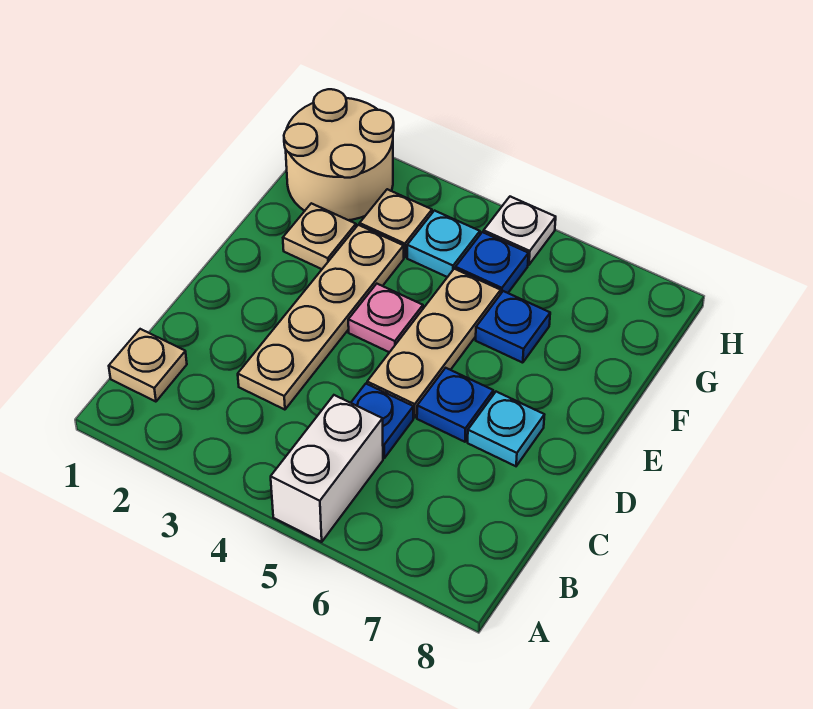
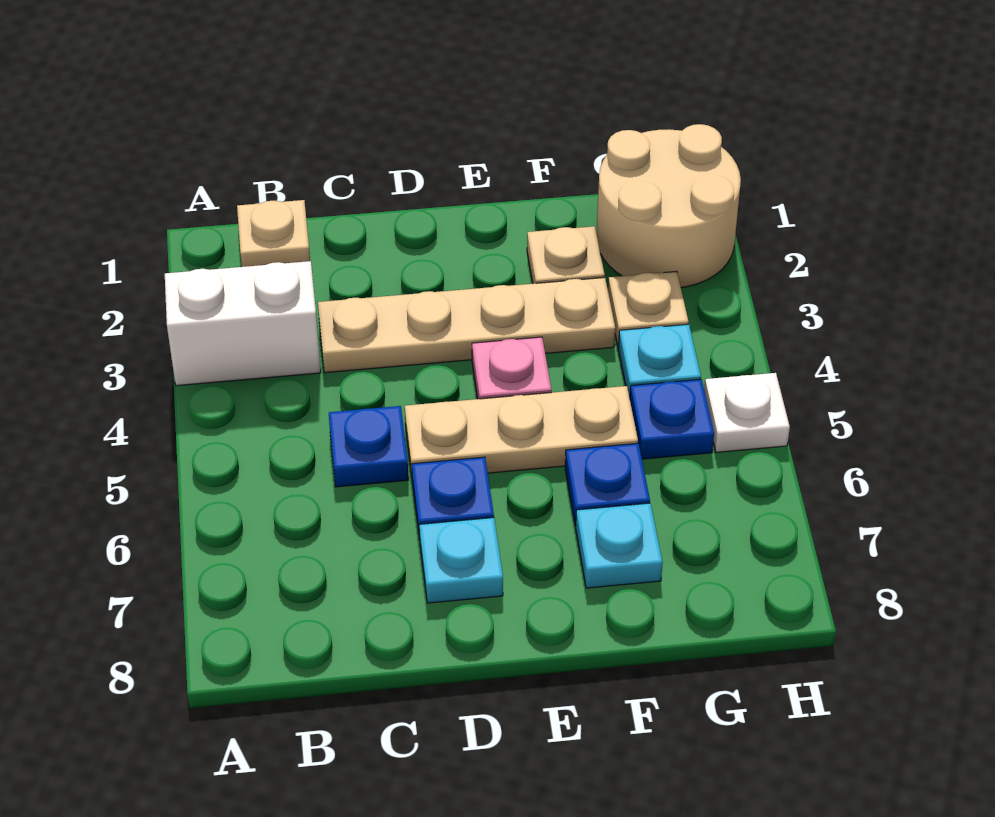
white 1x2 brick [271,395,383,542] -> white 1x2 brick moved to [165,261,321,386]
none -> cyan 1x1 plate [576,503,663,588]

